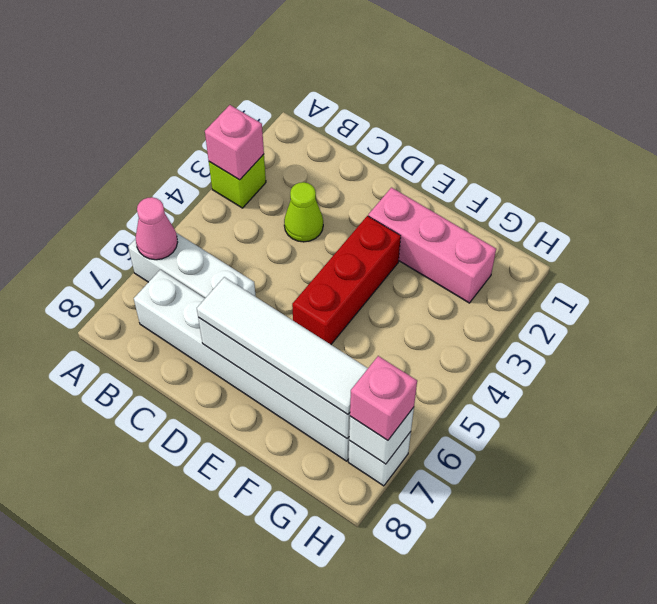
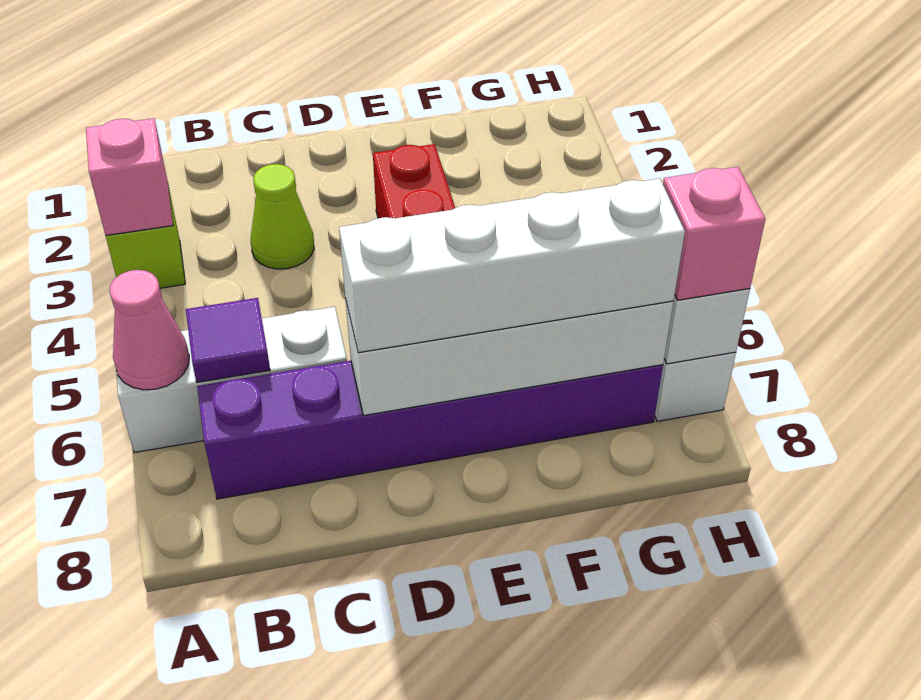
none -> purple 1x1 tile [186,298,270,382]
white 1x6 brick [134,270,349,461] -> purple 1x6 brick [197,361,663,499]
white 1x4 tile [197,277,368,414] -> white 1x4 brick [339,178,685,353]
pink 1x3 brick [368,188,496,303] -> none

